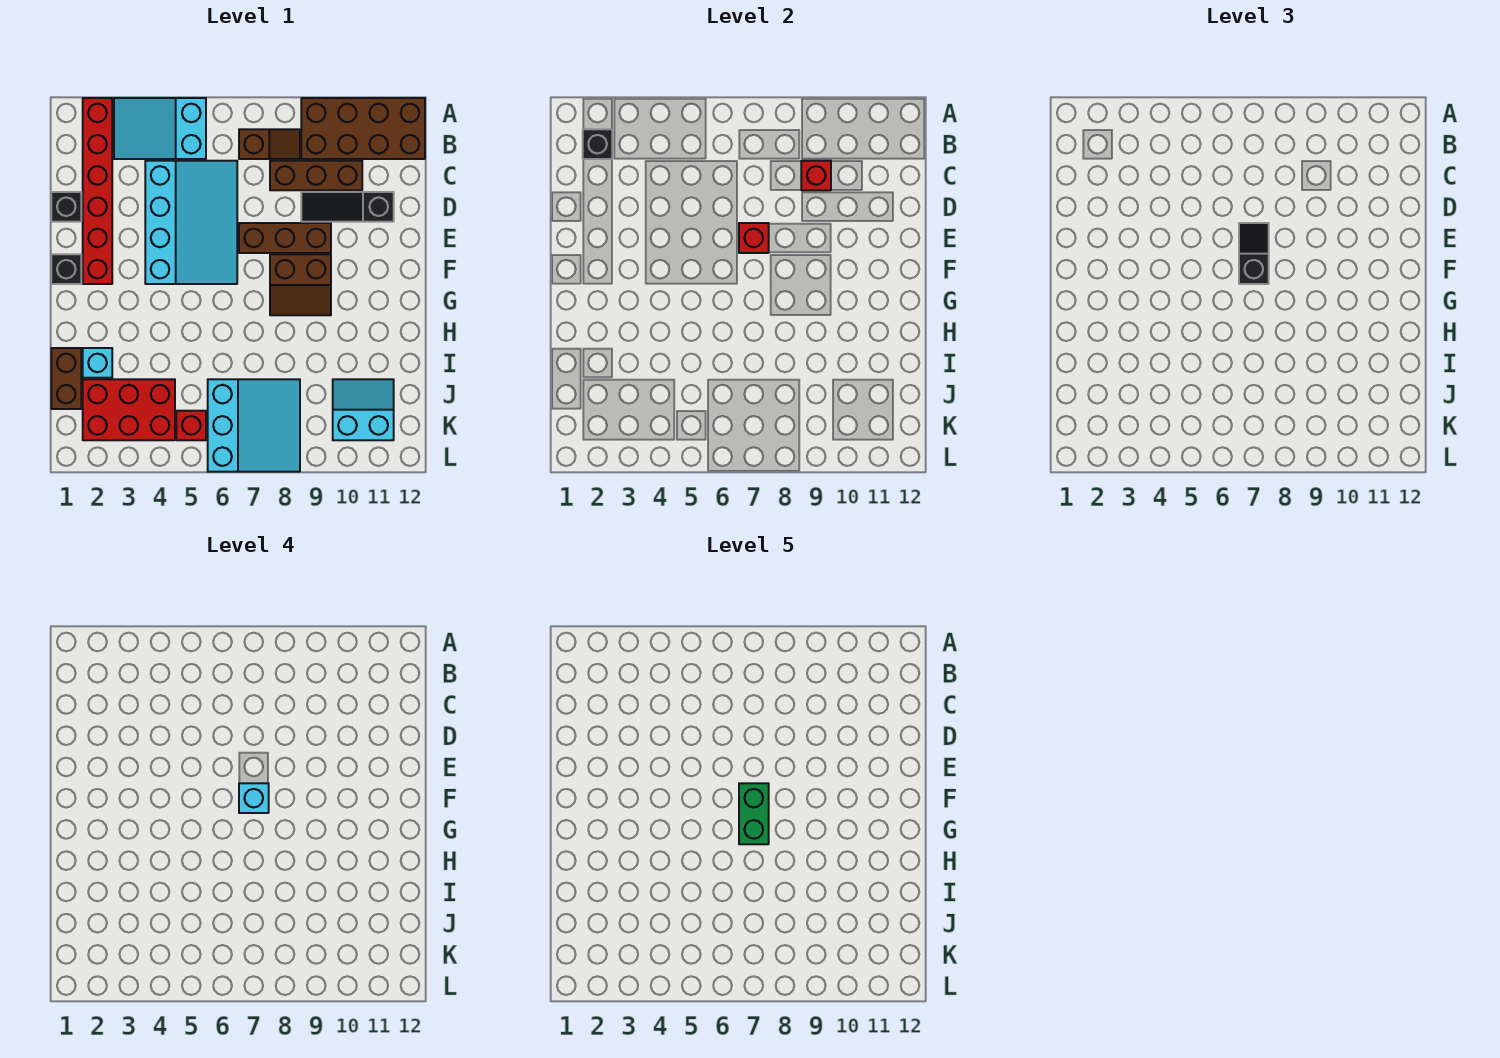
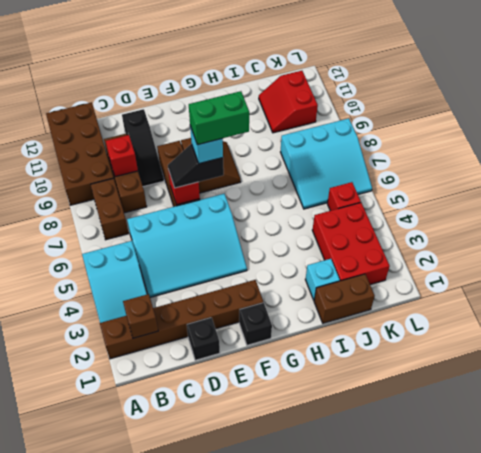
red 1x6 brick [83,98,112,284] -> brown 1x6 brick [100,280,263,359]
black 1x1 brick [583,129,612,159] -> brown 1x1 brick [123,294,158,338]
brown 1x2 slope [239,129,300,159] -> brown 1x2 brick [91,178,128,240]
cyan 3x4 slope [145,161,237,284] -> cyan 3x4 slope turned to [127,194,247,297]
cyan 3x3 slope [208,379,300,472] -> cyan 3x3 slope turned to [281,118,372,209]
cyan 2x2 slope [333,379,394,440] -> red 2x2 slope [259,71,318,133]

